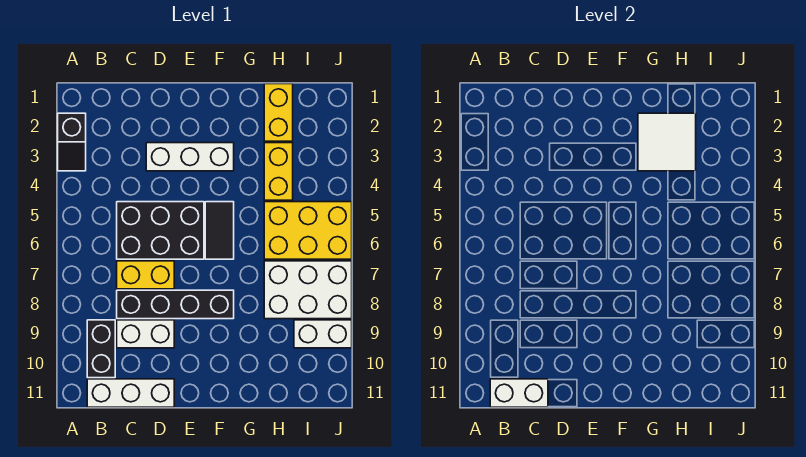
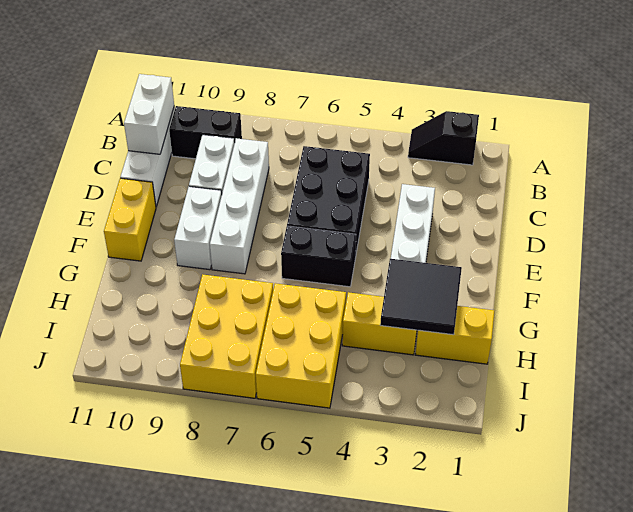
yellow 1x2 brick [117,261,174,289] -> yellow 1x2 brick moved to [104,178,156,261]
black 1x4 brick [117,290,234,319] -> white 1x4 brick [210,138,269,274]
black 1x2 tile [205,202,234,259] -> black 1x2 brick [281,226,356,287]
white 2x2 tile [638,113,696,171] -> black 2x2 tile [380,259,462,335]
white 2x3 brick [264,261,352,319] -> yellow 2x3 brick [180,274,273,398]
white 1x2 brick [294,320,352,348] -> white 1x2 brick moved to [174,186,222,270]

